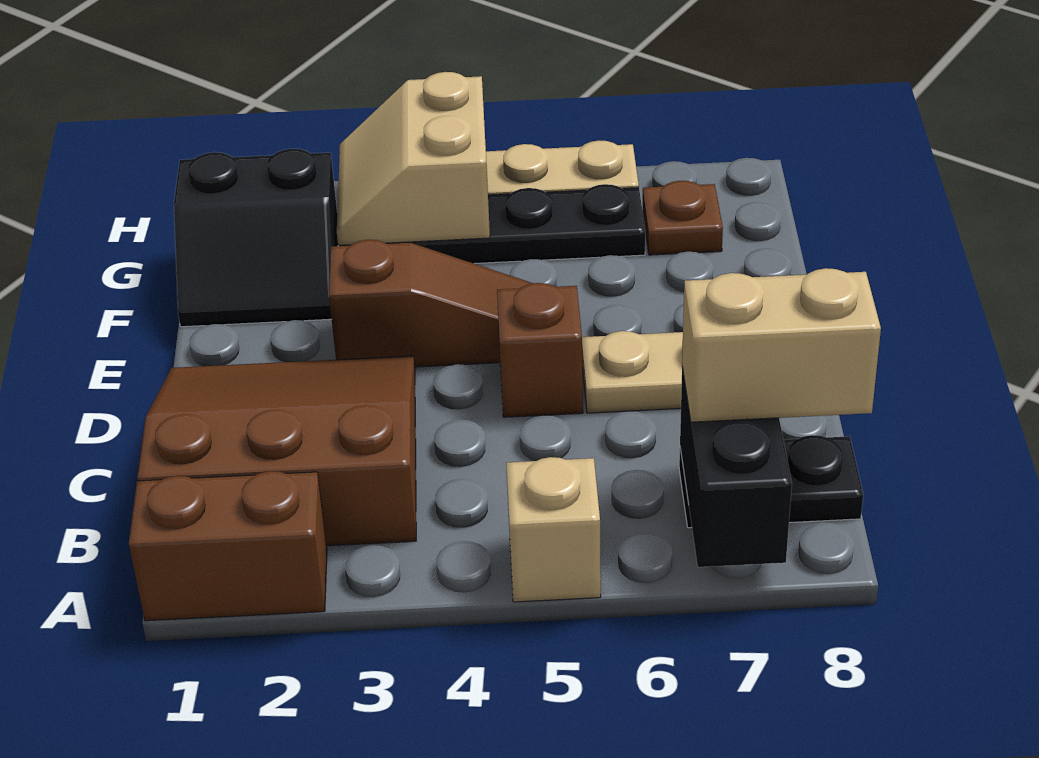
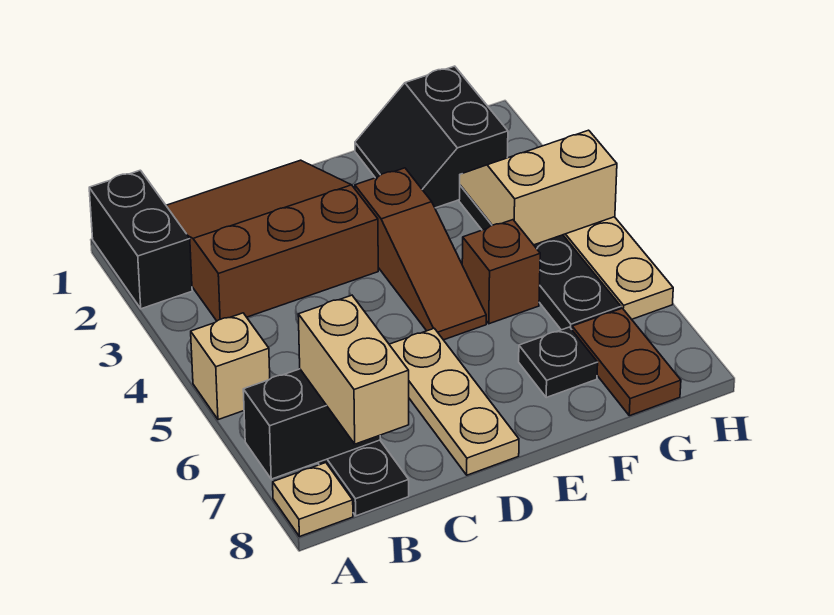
brown 1x2 brick [129,471,327,621] -> black 1x2 brick [89,170,192,309]
none -> tan 1x1 plate [273,463,353,537]
brown 3x3 slope [137,356,416,546] -> brown 3x3 slope turned to [166,160,378,321]
brown 1x1 brick [497,283,583,417] -> brown 1x1 brick moved to [462,220,540,324]
none -> black 1x1 plate [519,327,598,397]
brown 1x1 plate [643,181,723,255] -> brown 1x2 plate [572,308,681,416]

